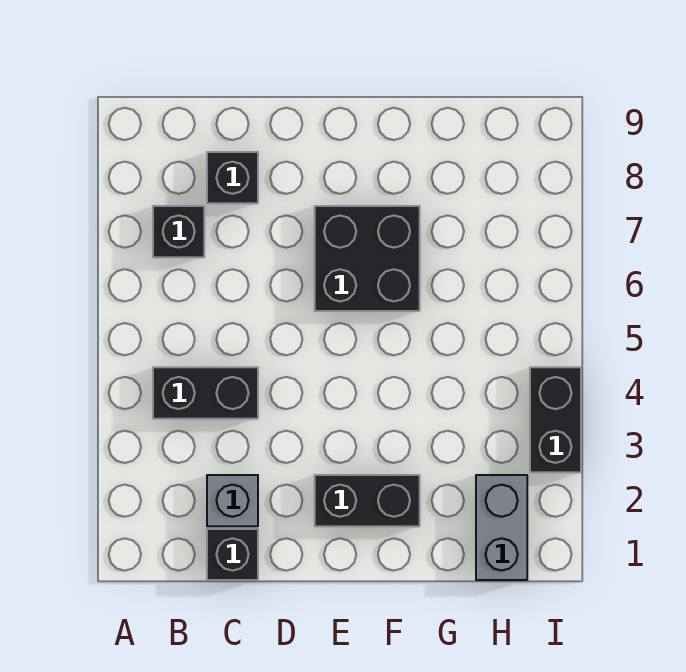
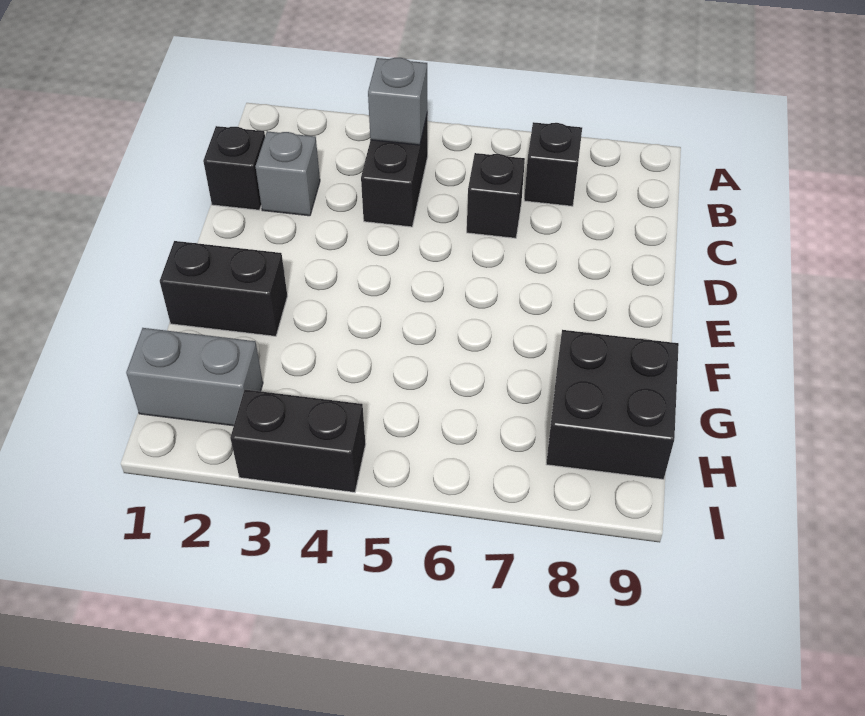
none -> grey 1x1 brick [368,58,428,145]
black 1x1 brick [207,152,258,203] -> black 1x1 brick moved to [467,153,525,238]
black 1x2 brick [315,475,420,526] -> black 1x2 brick turned to [160,241,287,336]
black 2x2 brick [315,206,420,311] -> black 2x2 brick moved to [546,330,679,479]

